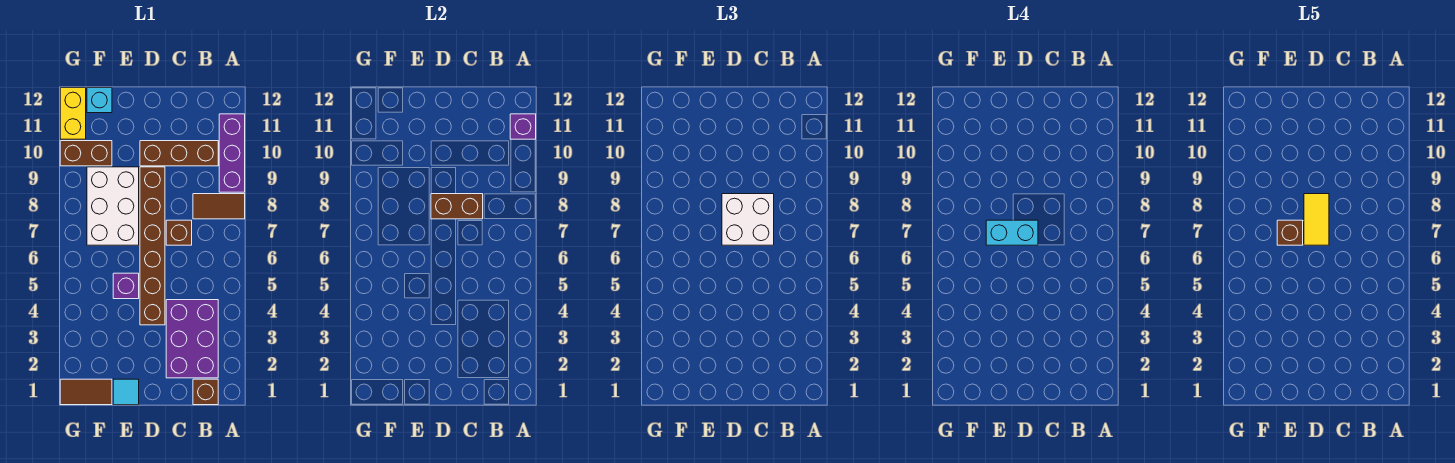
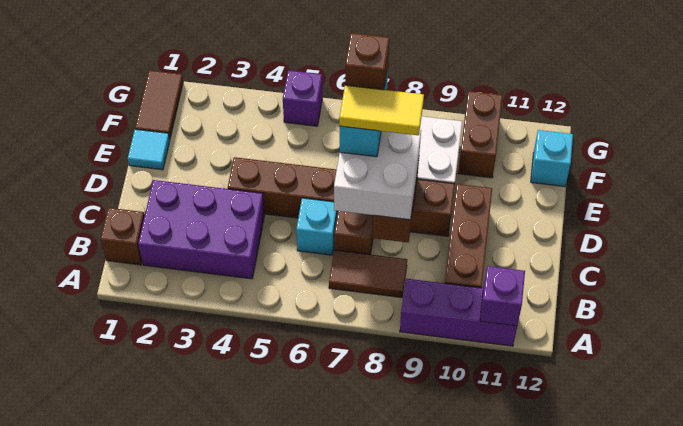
brown 1x2 tile [193,194,245,219] -> brown 1x2 tile turned to [329,250,407,298]
none -> cyan 1x1 brick [296,198,338,255]
purple 1x1 brick [113,273,139,299] -> purple 1x1 brick moved to [283,70,322,126]
yellow 1x2 brick [60,88,86,139] -> none

